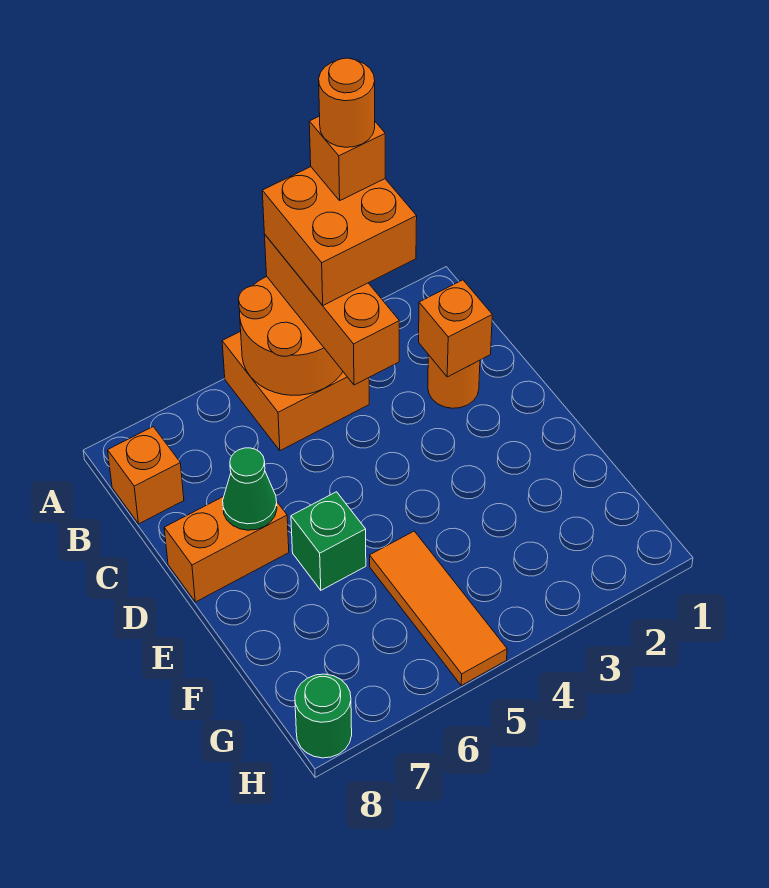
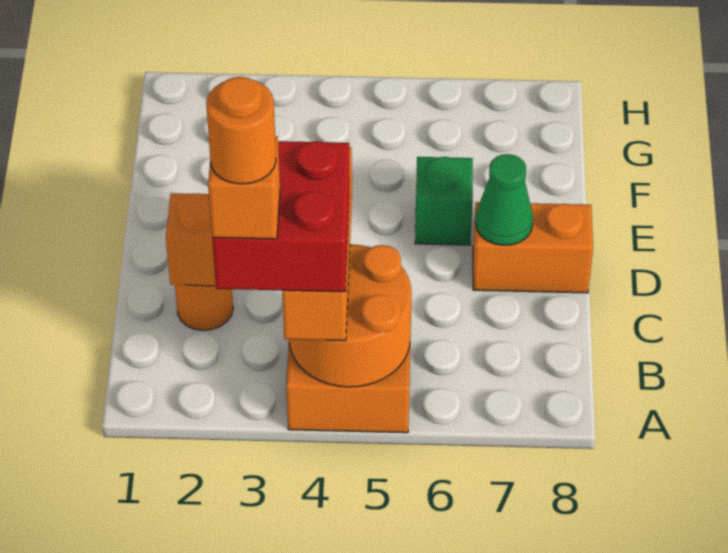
orange 2x2 brick [262,167,417,305] -> red 2x2 brick [212,141,350,292]
orange 1x1 brick [108,427,184,524] -> none
orange 1x3 tile [370,531,507,685] -> none
green 1x1 round brick [295,674,352,758] -> none

